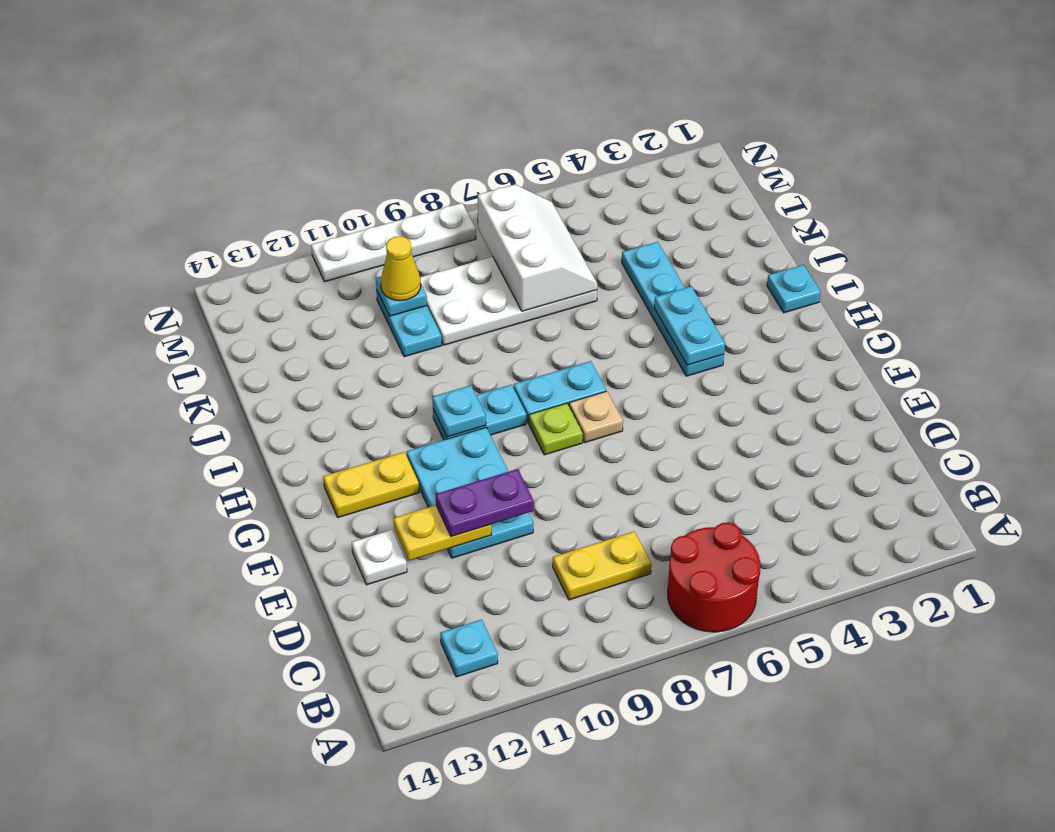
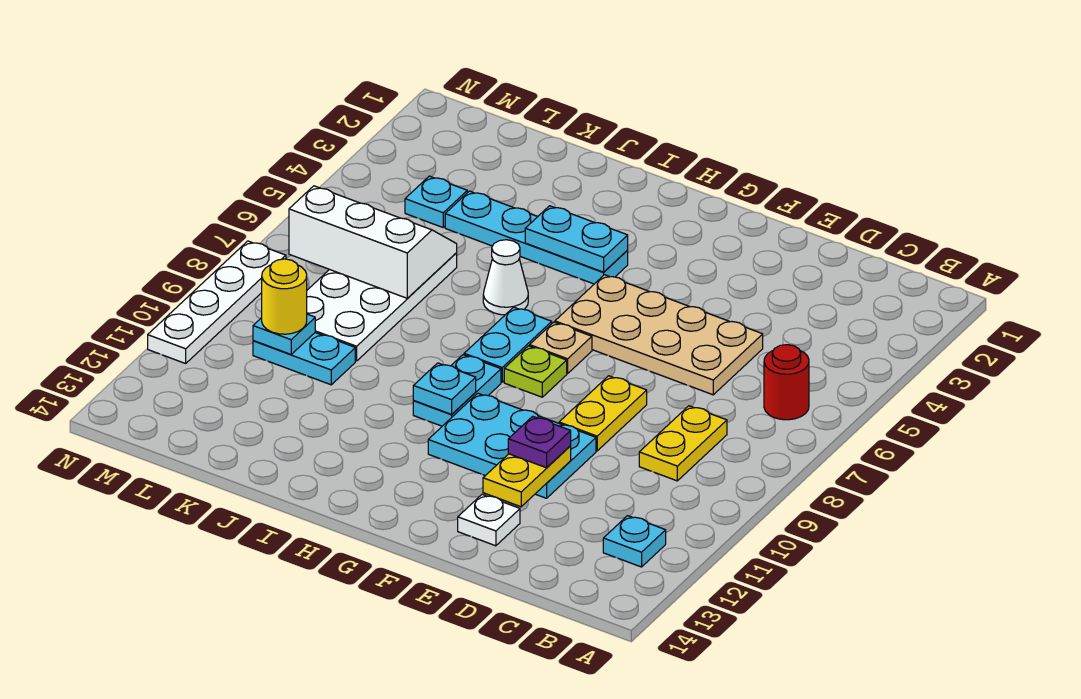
red 2x2 round brick [668,522,760,632] -> red 1x1 round brick [764,345,809,420]
none -> tan 2x4 plate [555,275,763,395]
purple 1x2 plate [436,469,534,537] -> purple 1x1 plate [508,416,571,468]
yellow 1x2 plate [323,452,419,517] -> yellow 1x2 plate moved to [559,376,647,451]
cyan 1x1 plate [767,265,821,313] -> cyan 1x1 plate moved to [405,176,467,227]
none -> white 1x1 cone [483,240,528,315]
yellow 1x1 cone [381,236,421,301] -> yellow 1x1 round brick [262,259,307,334]

